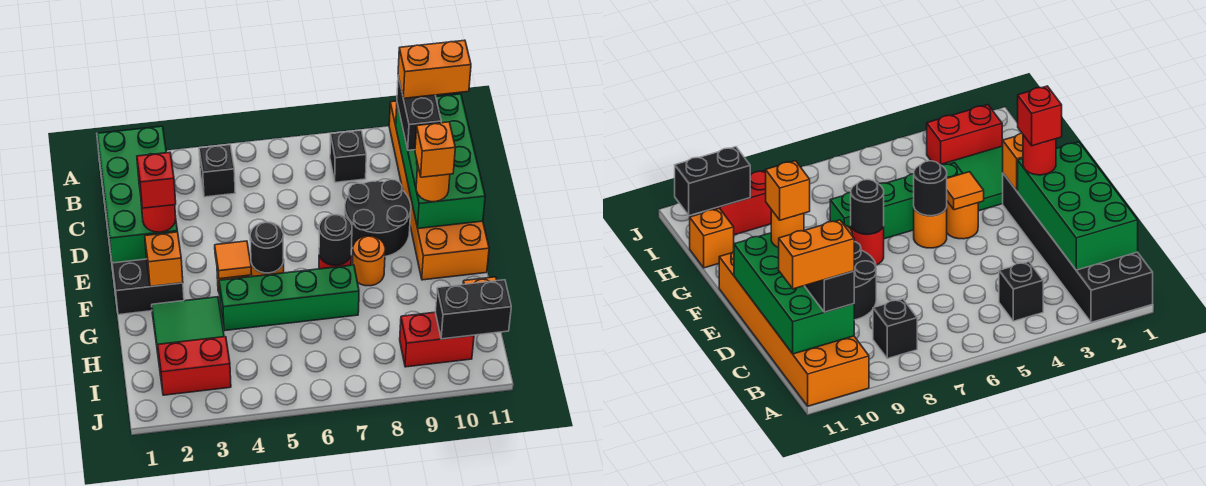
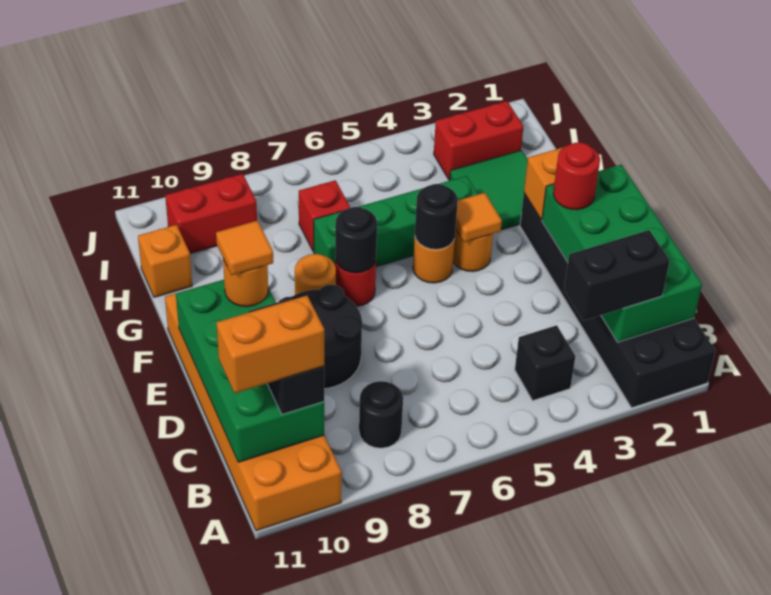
black 1x1 brick [330,130,366,182] -> black 1x1 round brick [359,381,403,448]
red 1x1 brick [137,152,176,208] -> red 1x1 brick moved to [299,180,350,251]
orange 1x1 brick [415,122,455,177] -> orange 1x1 tile [216,221,273,275]
black 1x2 brick [435,280,511,339] -> black 1x2 brick moved to [564,230,670,321]

